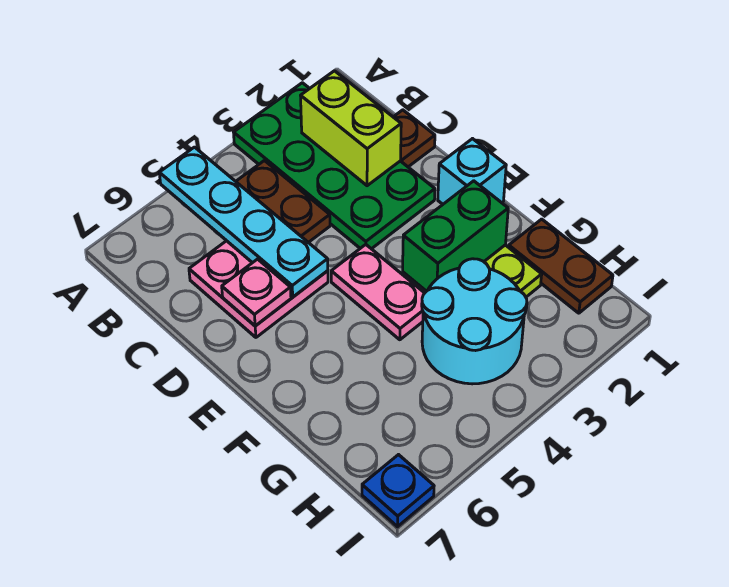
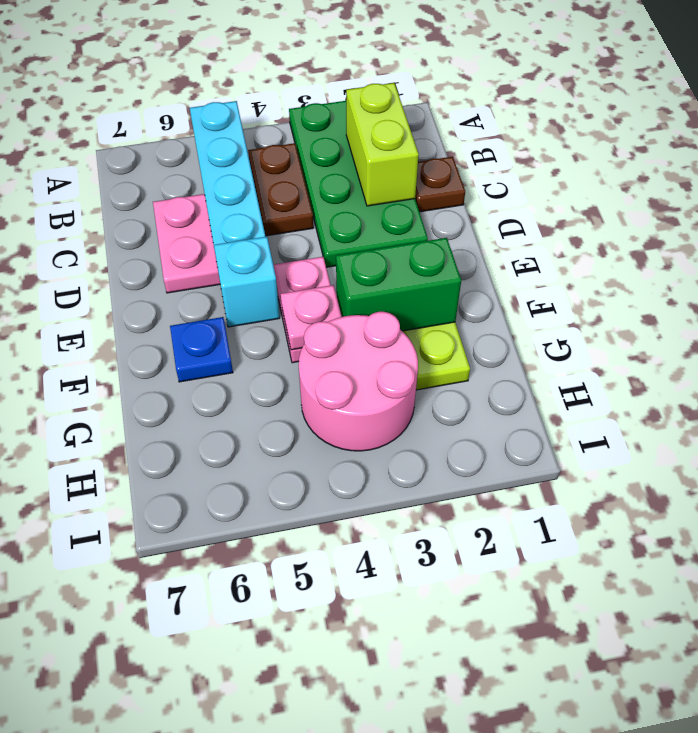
pink 1x1 plate [222,259,291,326] -> pink 1x1 plate moved to [281,285,342,350]
cyan 1x1 brick [438,139,506,204] -> cyan 1x1 brick moved to [214,237,280,327]
brown 1x2 plate [509,219,613,313] -> none
cyan 2x2 round brick [422,259,527,384] -> pink 2x2 round brick [299,312,418,451]
blue 1x1 plate [362,455,434,527] -> blue 1x1 plate moved to [170,317,233,382]

